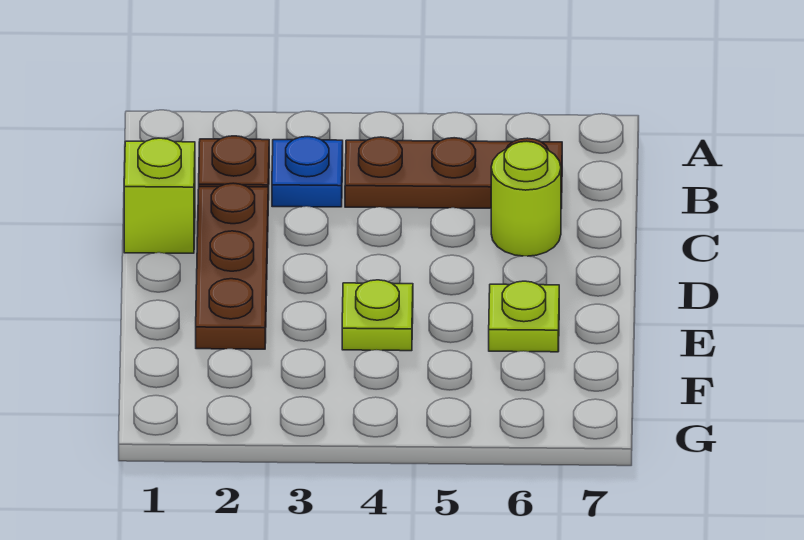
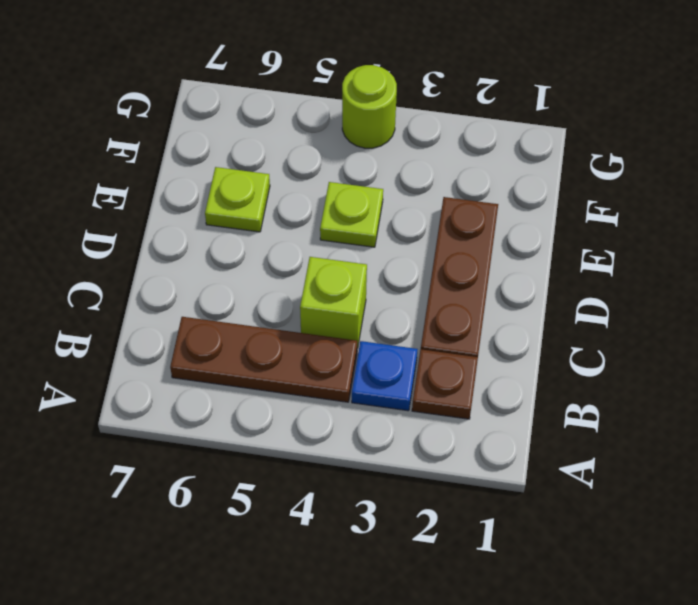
lime 1x1 brick [124,138,195,253] -> lime 1x1 brick moved to [300,257,367,349]
lime 1x1 round brick [491,141,561,256] -> lime 1x1 round brick moved to [342,65,397,148]

